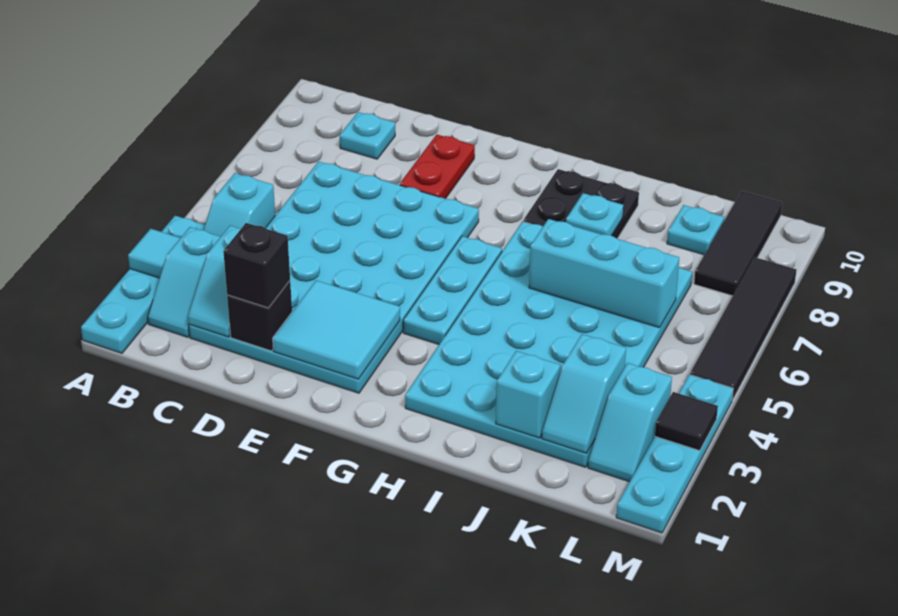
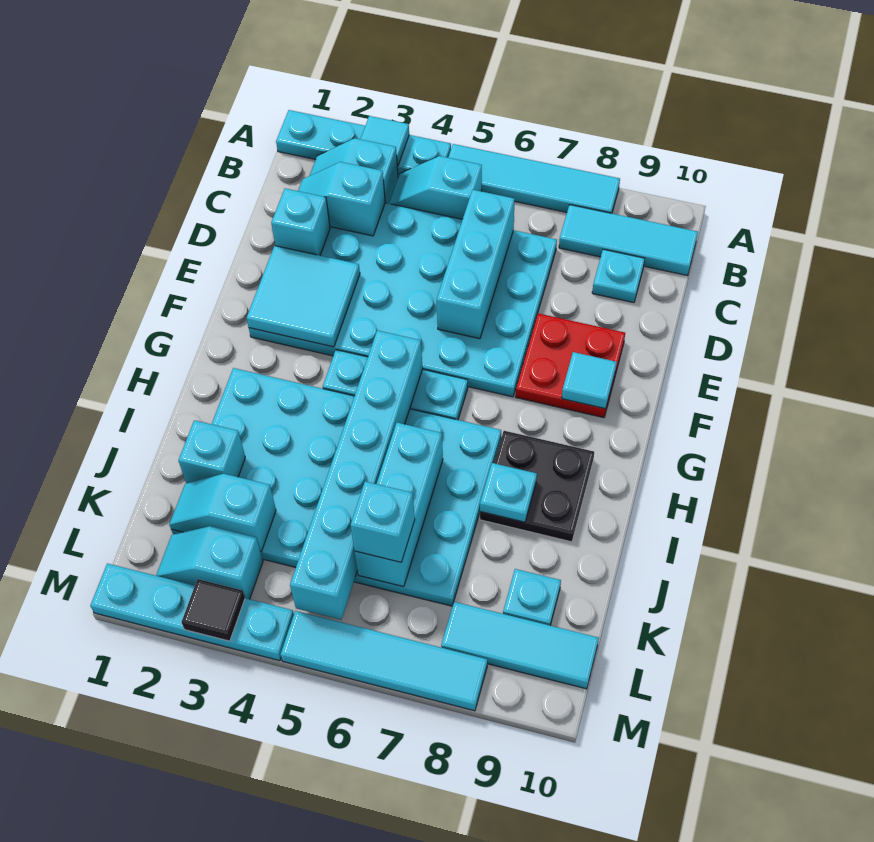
none -> cyan 1x4 tile [448,144,620,213]
none -> cyan 1x3 tile [559,205,698,276]
none -> cyan 1x3 brick [437,190,515,339]
black 1x1 brick [227,280,292,351] -> cyan 1x1 brick [271,188,330,255]
black 1x1 brick [223,223,290,308] -> none
red 1x2 plate [400,135,475,199] -> red 2x2 plate [516,313,625,418]
none -> cyan 1x1 tile [562,352,617,409]
none -> cyan 1x6 brick [290,330,423,620]
none -> cyan 1x1 brick [350,481,415,562]
black 1x3 tile [694,191,782,296] -> cyan 1x3 tile [441,602,599,689]
black 1x4 tile [690,257,796,400] -> cyan 1x4 tile [281,611,487,711]

